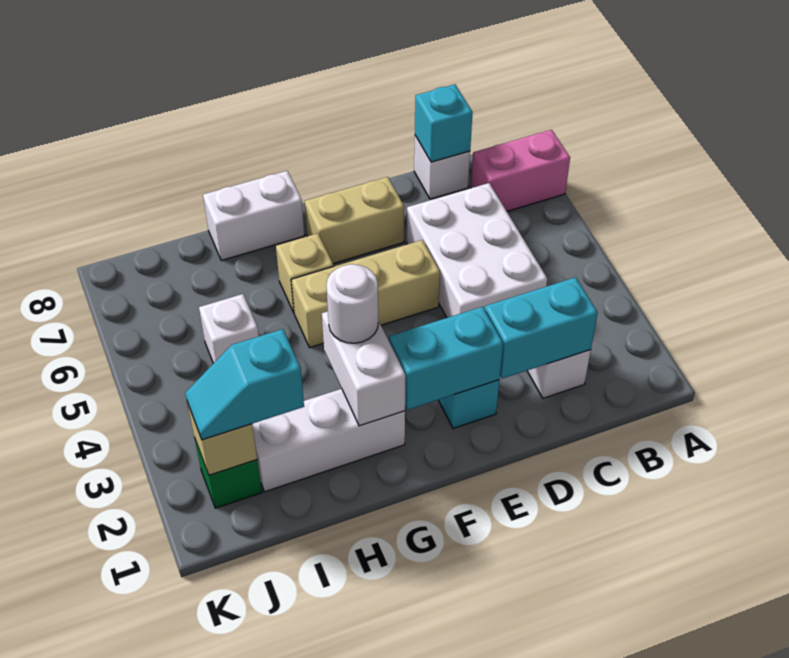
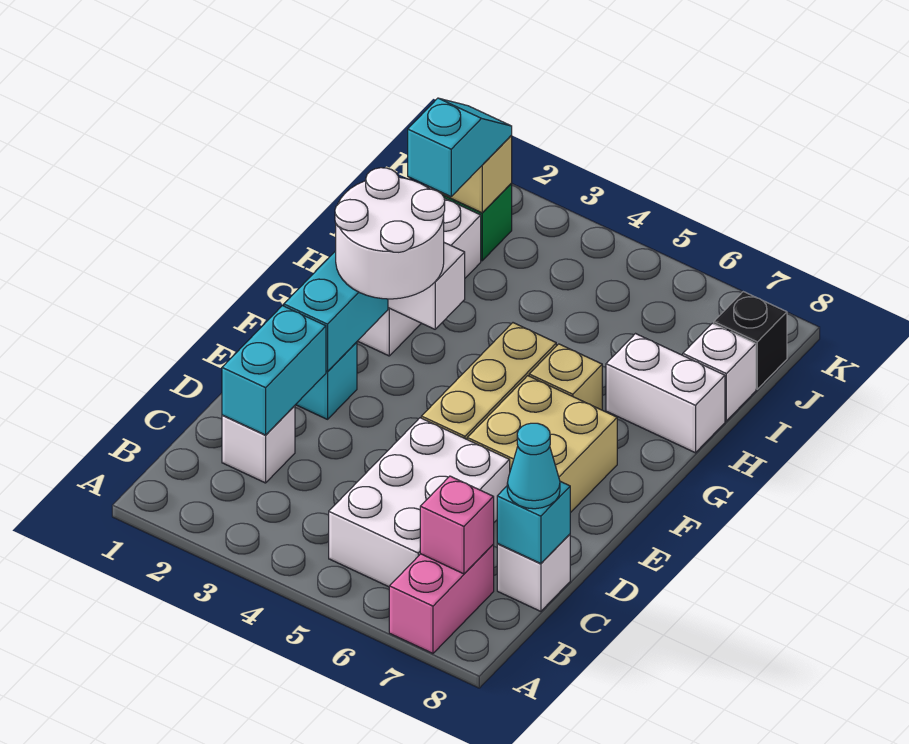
none -> pink 1x1 brick [420,476,494,574]
white 2x3 brick [407,183,547,318] -> white 2x3 brick turned to [329,418,510,587]
none -> cyan 1x1 cone [507,423,560,509]
tan 1x2 brick [305,177,404,264] -> tan 2x2 brick [467,376,617,513]
white 1x1 round brick [326,264,378,343] -> white 2x2 round brick [335,168,445,299]
white 1x2 brick [203,171,304,261] -> white 1x2 brick turned to [606,334,725,453]
white 1x1 brick [199,294,259,363] -> white 1x1 brick moved to [683,323,756,421]
none -> black 1x1 brick [714,292,787,389]

